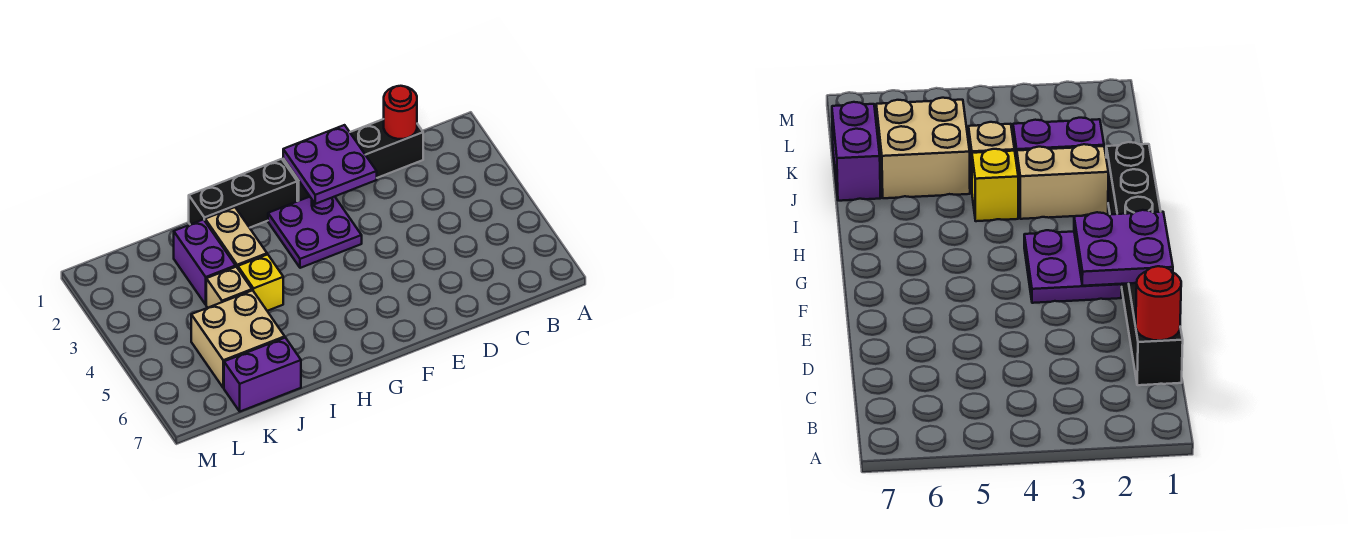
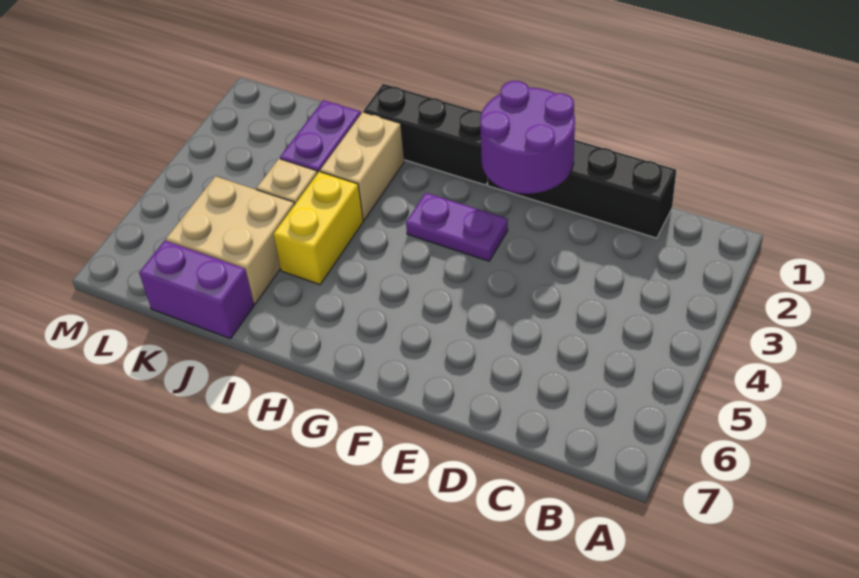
red 1x1 round brick [384,86,417,139] -> none
purple 2x2 plate [283,125,377,204] -> purple 2x2 round brick [480,81,575,194]
purple 2x2 plate [268,197,362,268] -> purple 1x2 plate [406,193,508,261]
yellow 1x1 brick [238,254,283,311] -> yellow 1x2 brick [273,172,363,285]

